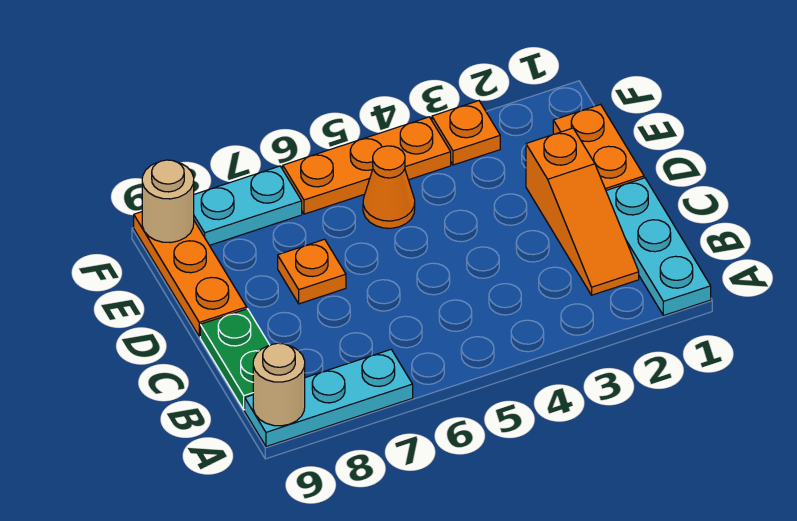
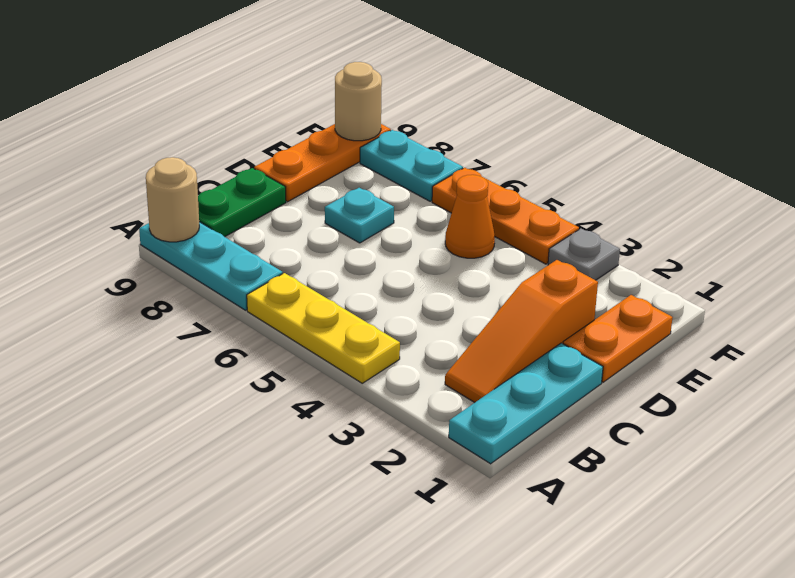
none -> yellow 1x3 plate [247,273,400,383]
orange 1x1 plate [278,239,346,304] -> cyan 1x1 plate [325,188,394,243]
orange 1x1 plate [432,101,500,165] -> grey 1x1 plate [548,229,620,280]

